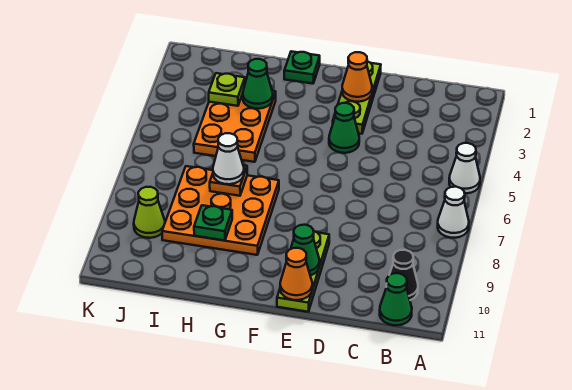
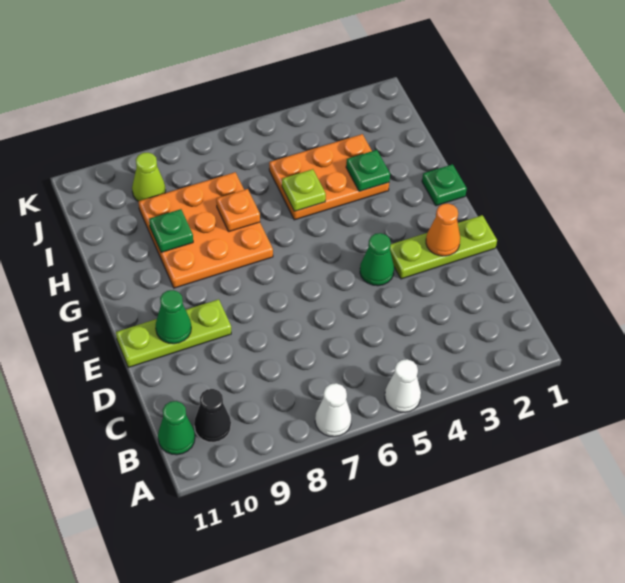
orange 1x1 cone [280,248,312,300] -> none
green 1x1 cone [243,59,273,109] -> green 1x1 plate [346,150,390,191]
white 1x1 cone [213,133,244,184] -> none
lime 1x1 plate [209,73,245,106] -> lime 1x1 plate moved to [282,169,326,211]

